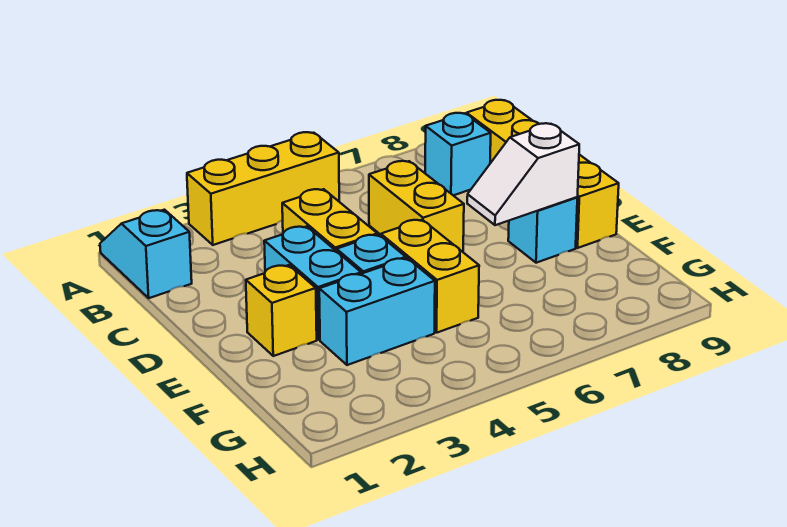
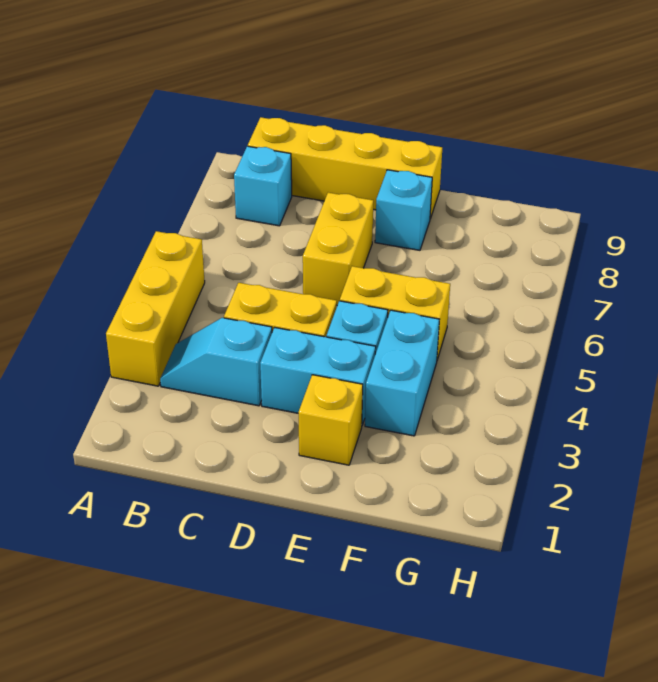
cyan 1x2 slope [100,210,192,298] -> cyan 1x2 slope moved to [160,318,272,406]
yellow 1x2 brick [369,161,464,252] -> yellow 1x2 brick turned to [303,193,373,305]
white 1x2 slope [467,123,579,225] -> none

